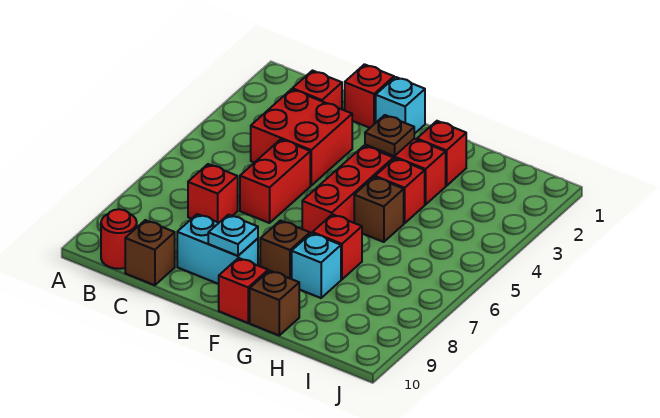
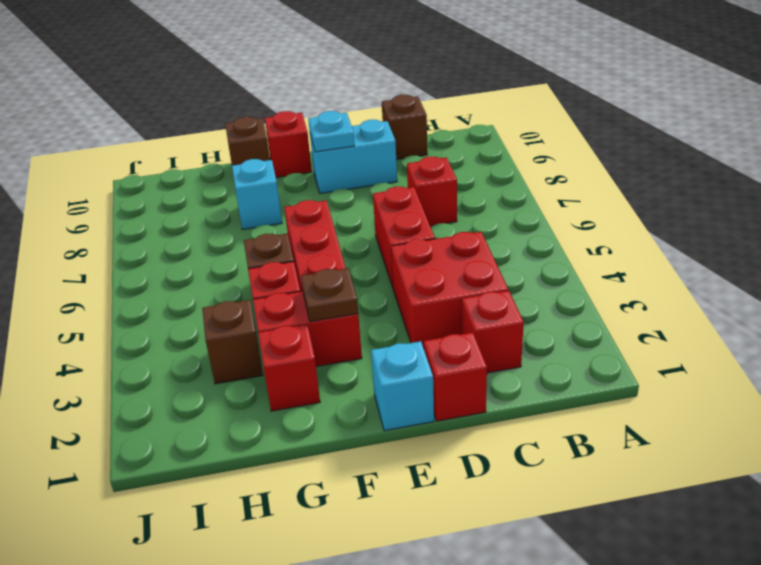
red 1x1 round brick [101,209,137,269] -> none
brown 1x1 brick [260,221,310,279] -> brown 1x1 brick moved to [202,300,263,384]
red 1x1 brick [312,214,362,279] -> none

